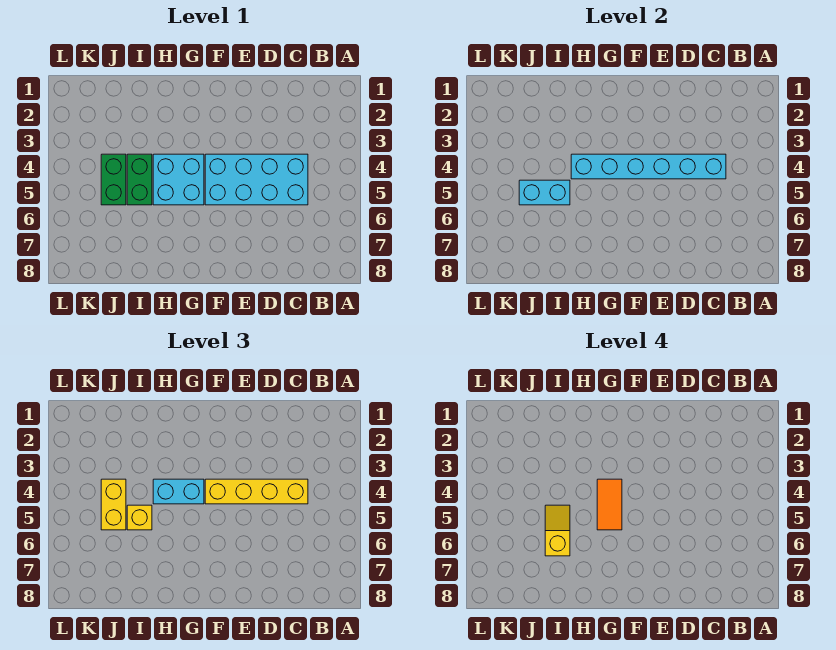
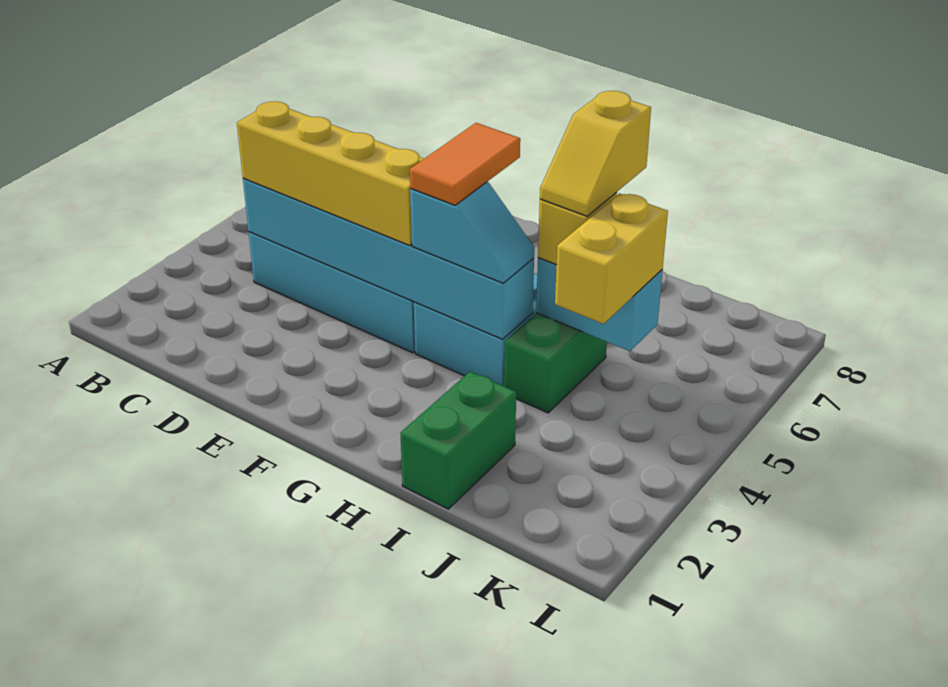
cyan 1x2 brick [153,479,204,504] -> cyan 1x2 slope [410,182,534,283]
green 1x2 brick [101,154,126,205] -> green 1x2 brick moved to [400,372,516,509]

